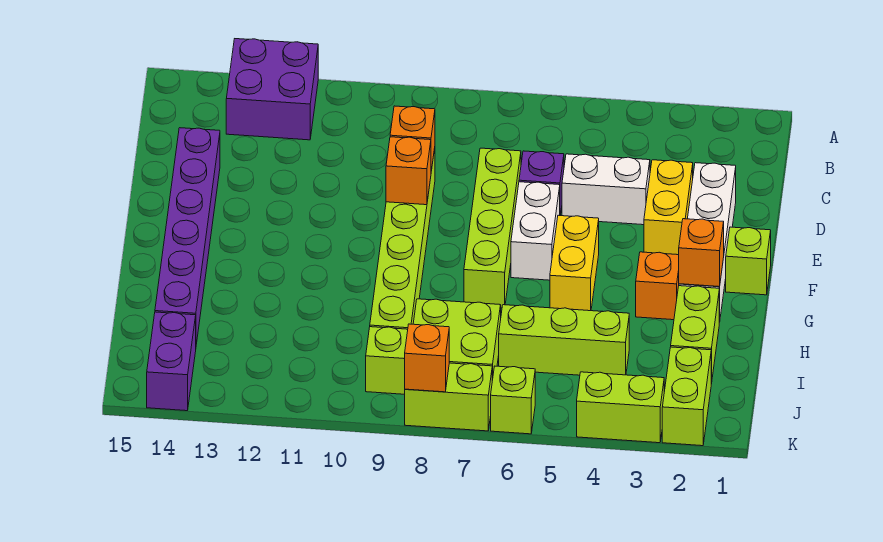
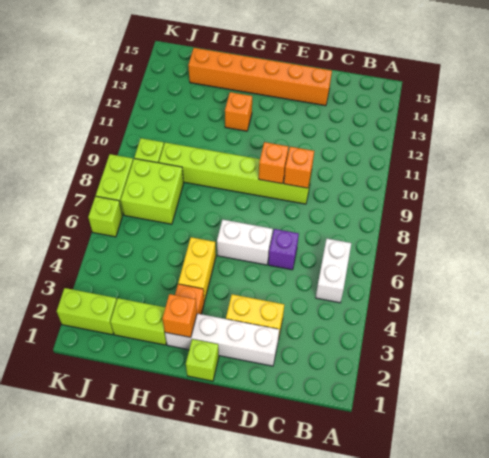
purple 2x2 brick [226,39,318,140] -> none
white 1x2 brick [562,154,650,225] -> white 1x2 brick moved to [316,239,351,303]
lime 1x4 brick [464,148,521,308] -> none
purple 1x6 brick [155,128,220,344] -> orange 1x6 brick [188,48,332,106]
yellow 1x2 brick [550,215,599,311] -> yellow 1x2 brick turned to [178,237,216,301]
lime 1x3 brick [499,305,629,375] -> none
purple 1x2 brick [147,312,196,411] -> none
lime 1x2 brick [577,372,664,443] -> none
orange 1x1 brick [405,324,449,392] -> orange 1x1 brick moved to [225,92,252,131]

